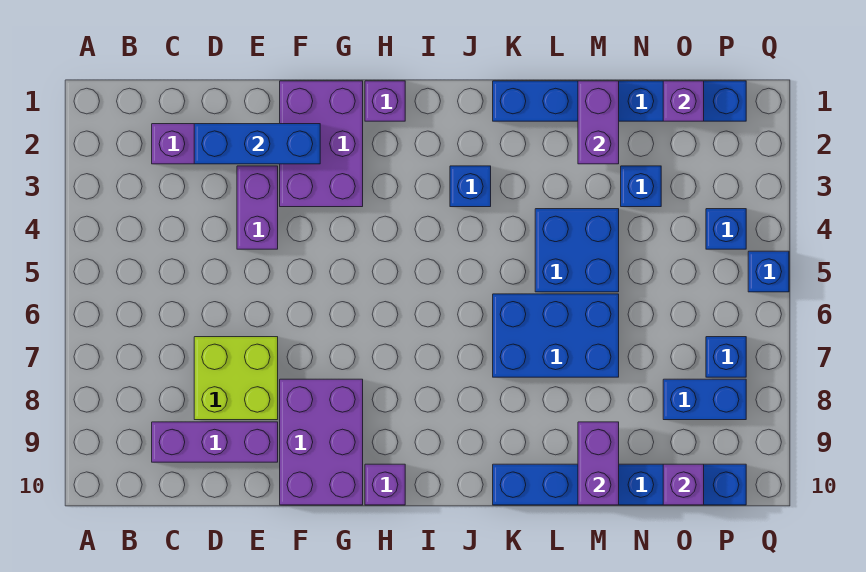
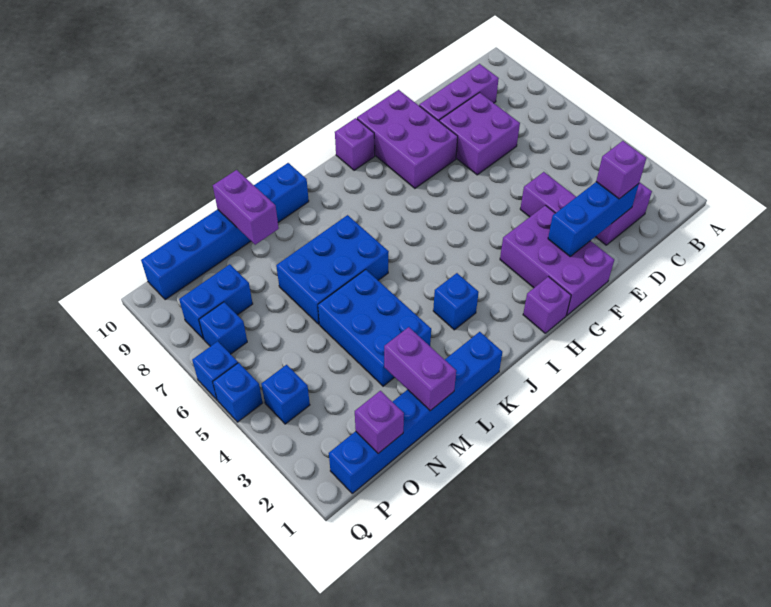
lime 2x2 brick [194,337,278,420] -> purple 2x2 brick [439,93,520,175]
blue 2x2 brick [535,209,619,292] -> blue 2x3 brick [318,270,431,386]
blue 1x1 brick [621,166,661,207] -> blue 1x1 brick moved to [192,341,238,400]
purple 1x1 brick [663,464,704,505] -> purple 1x1 brick moved to [596,141,646,199]

